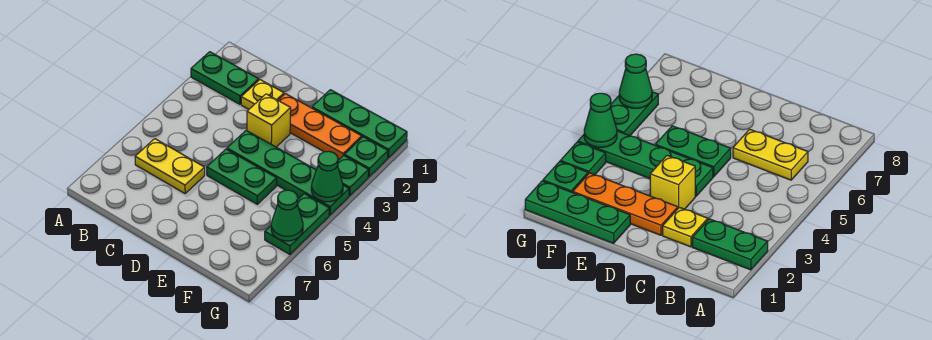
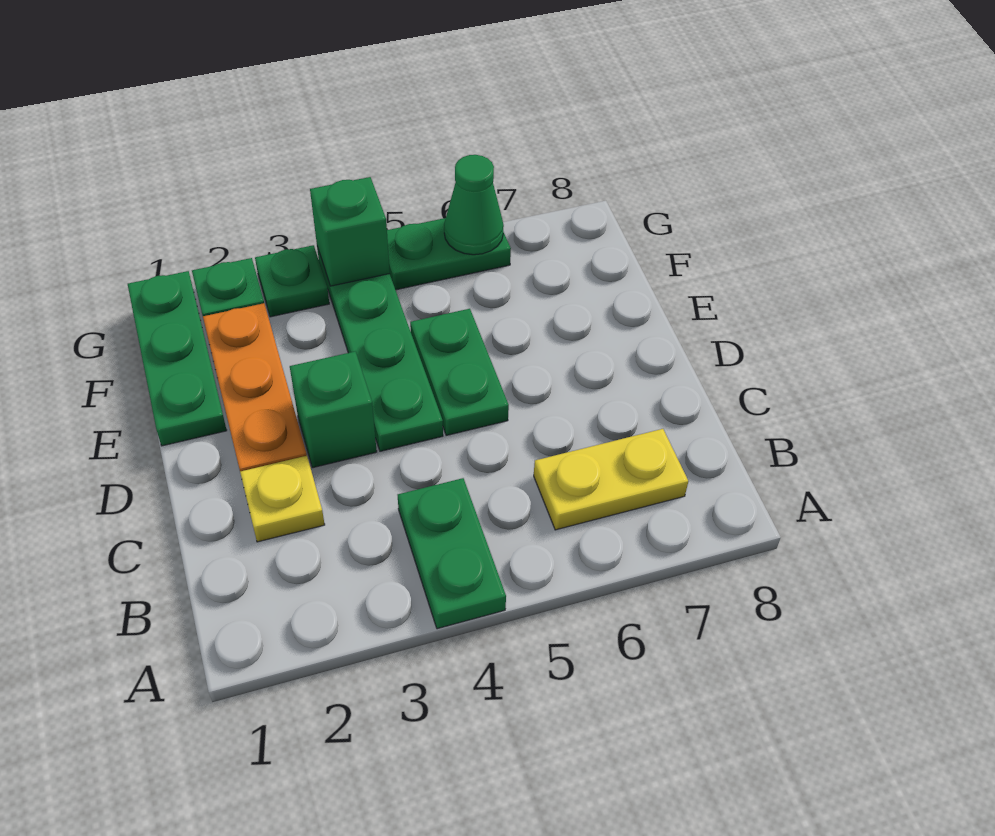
green 1x2 plate [191,52,259,104] -> green 1x2 plate moved to [398,478,506,629]
yellow 1x2 plate [135,139,205,193] -> yellow 1x2 plate turned to [534,429,688,530]
yellow 1x1 brick [247,94,291,147] -> green 1x1 brick [290,352,377,468]
green 1x1 cone [311,151,343,202] -> green 1x1 brick [310,177,390,286]

